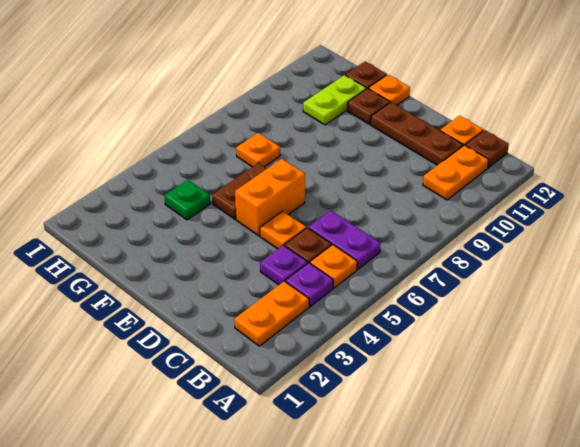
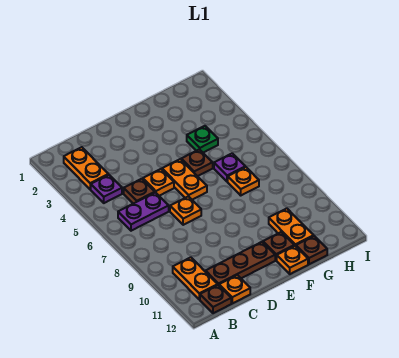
orange 1x1 plate [310,245,357,288] -> orange 1x1 plate moved to [170,196,201,225]
purple 1x1 plate [260,245,308,285] -> purple 1x1 plate moved to [214,153,245,182]
orange 1x2 brick [235,159,305,236] -> orange 1x2 plate [162,159,207,200]
brown 1x2 plate [212,163,267,219] -> brown 1x1 plate [181,149,213,176]
lime 1x2 plate [303,75,366,125] -> orange 1x2 plate [269,208,314,246]

